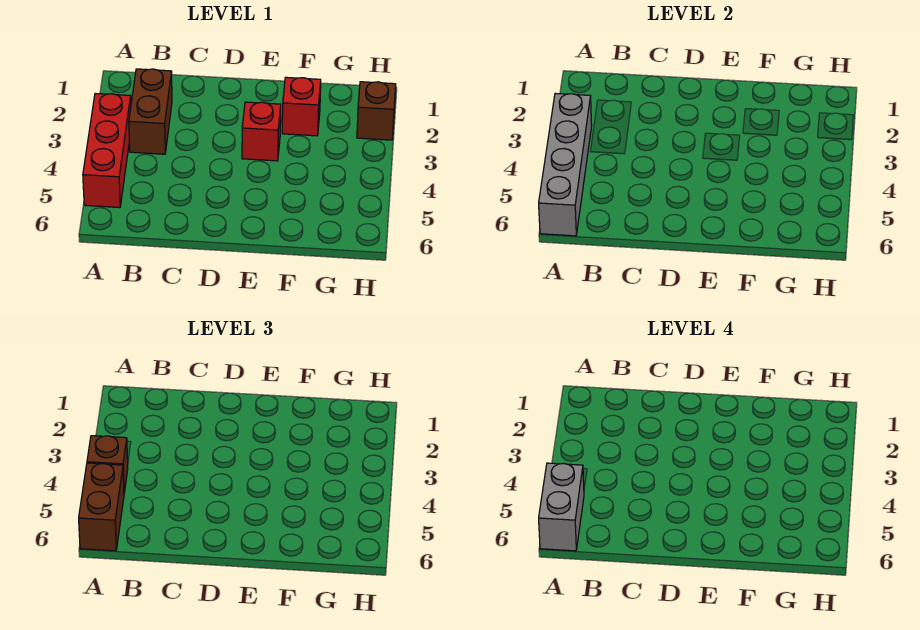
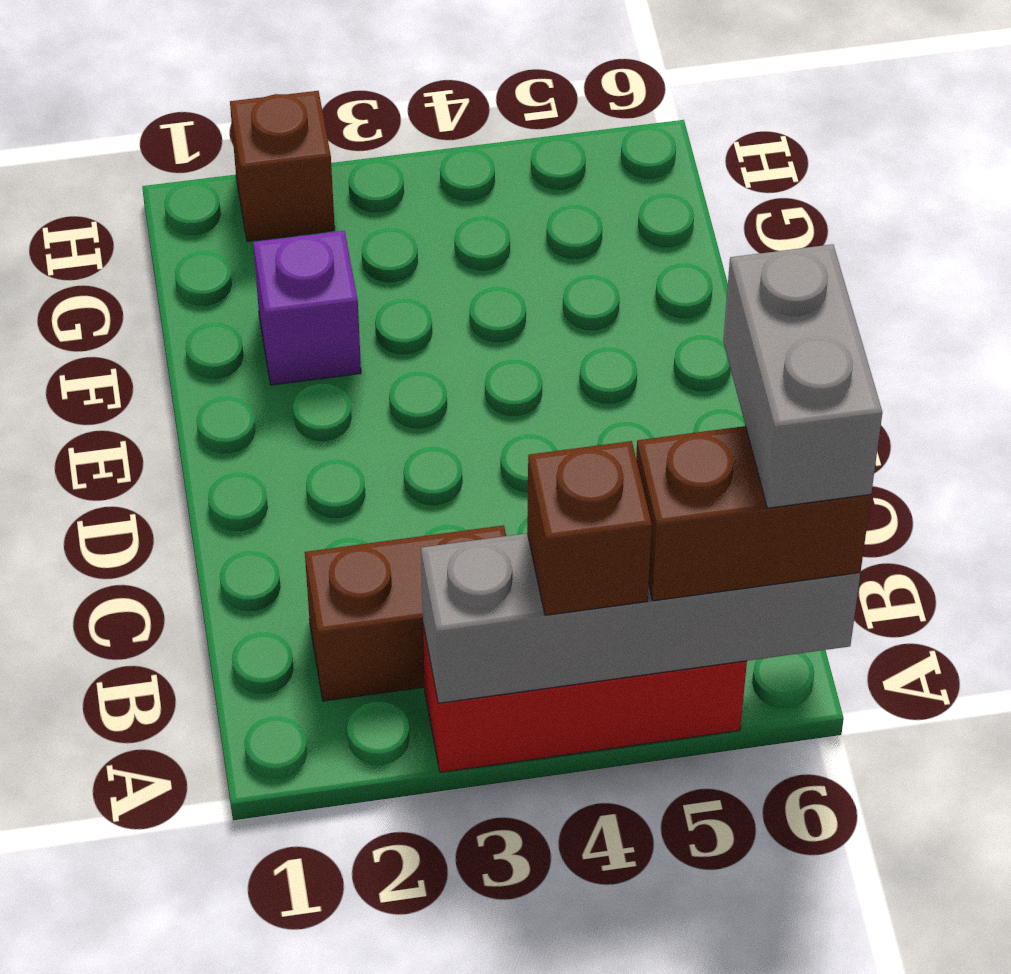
grey 1x2 brick [539,463,584,551] -> grey 1x2 brick turned to [723,244,882,508]
red 1x1 brick [242,102,281,161] -> none
red 1x1 brick [282,77,321,136] -> purple 1x1 brick [253,231,361,385]

